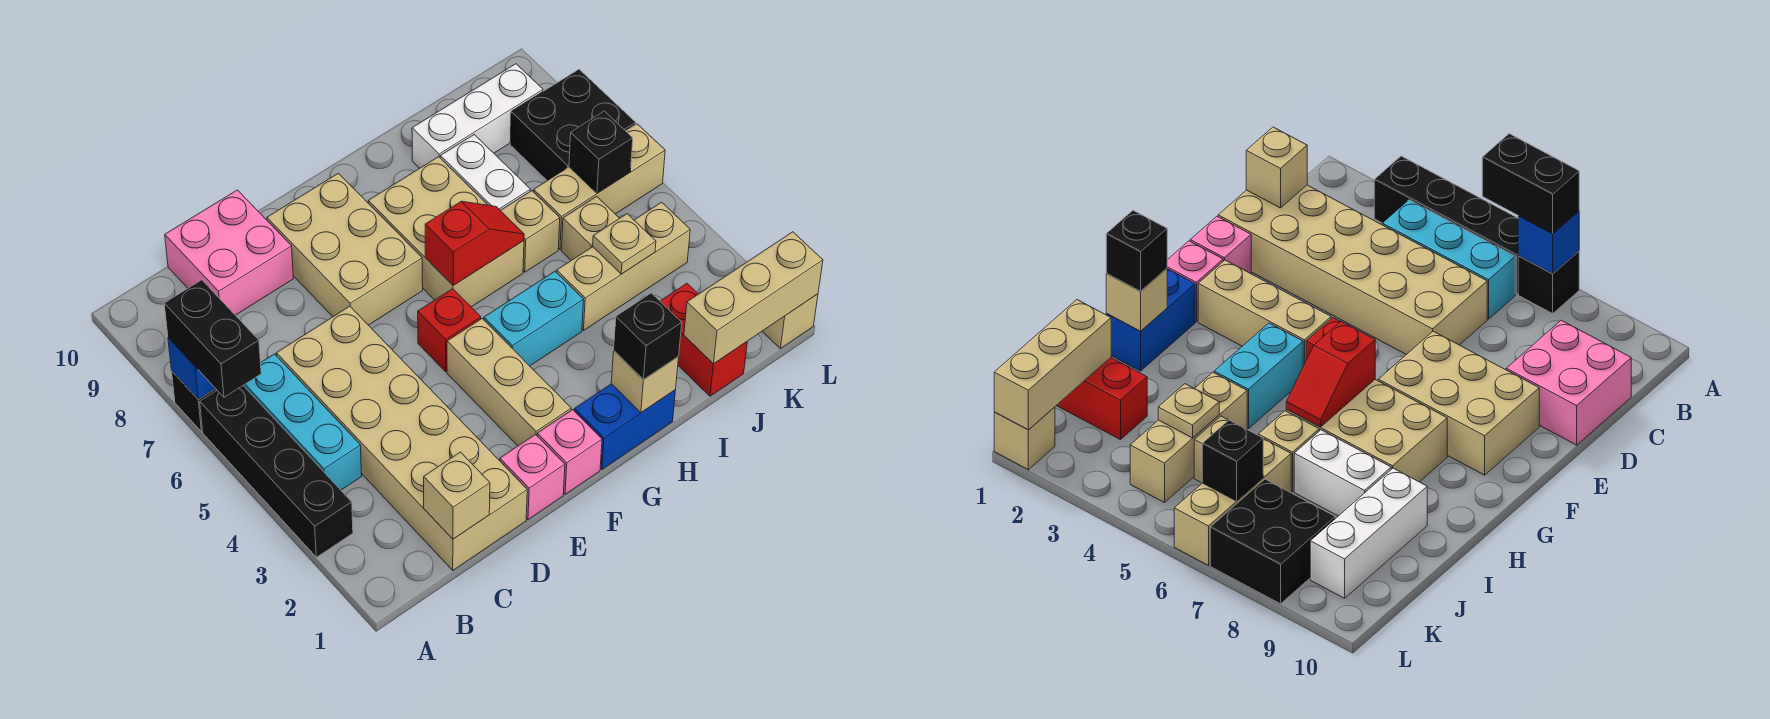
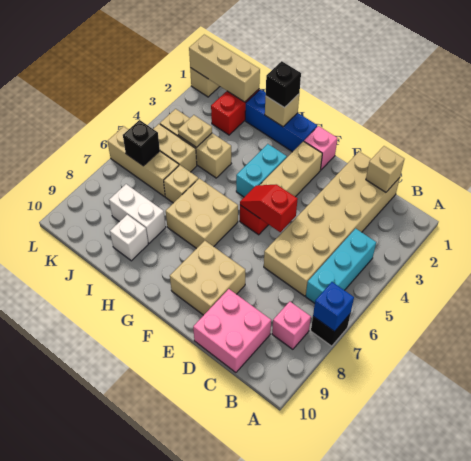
black 1x4 brick [200,386,353,557] -> none
black 1x2 brick [164,280,261,397] -> none
pink 1x1 brick [500,434,565,519] -> pink 1x1 brick moved to [272,302,311,349]
tan 2x3 brick [267,173,423,325] -> tan 2x2 brick [170,241,245,315]
blue 1x2 brick [574,384,675,469] -> blue 1x3 brick [245,89,317,152]
cyan 1x2 brick [484,271,584,366] -> cyan 1x2 brick turned to [236,144,287,197]
tan 2x3 brick [368,157,524,307] -> tan 2x2 brick [166,178,238,249]
red 1x2 slope [425,201,524,286] -> red 1x2 slope moved to [240,185,298,232]
white 1x2 brick [440,135,531,210] -> white 1x2 brick turned to [109,184,166,243]
white 1x3 brick [412,64,543,168] -> white 1x1 brick [110,215,148,261]
tan 1x1 brick [561,196,619,260] -> tan 1x2 brick [154,124,197,172]
black 2x2 brick [510,69,636,181] -> none

